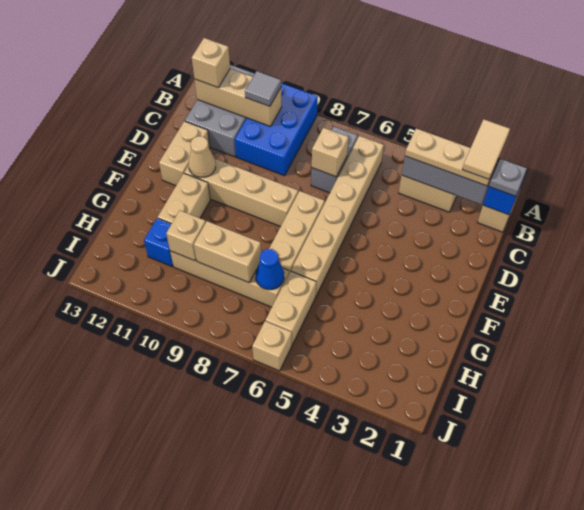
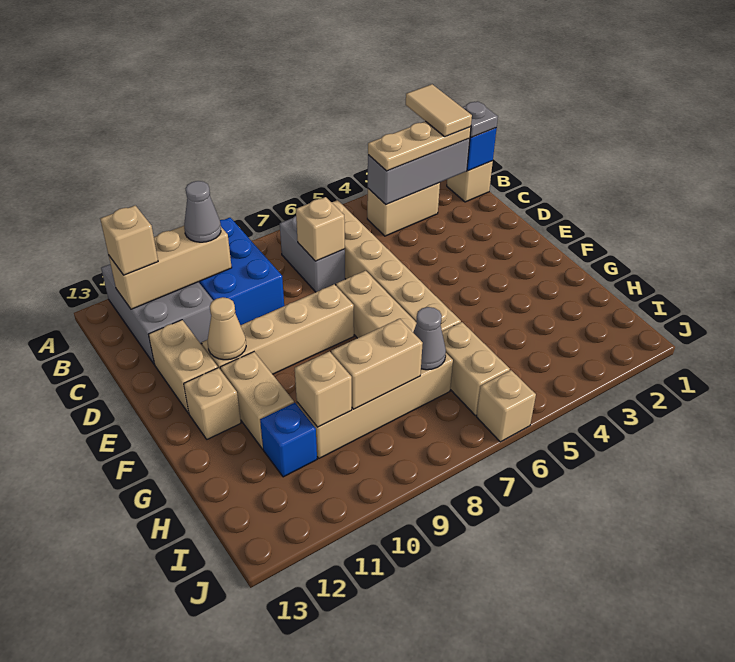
grey 1x1 tile [245,71,281,106] -> grey 1x1 cone [184,181,221,242]
none -> tan 1x1 brick [184,368,241,439]
blue 1x1 cone [255,249,284,290] -> grey 1x1 cone [413,307,446,370]

